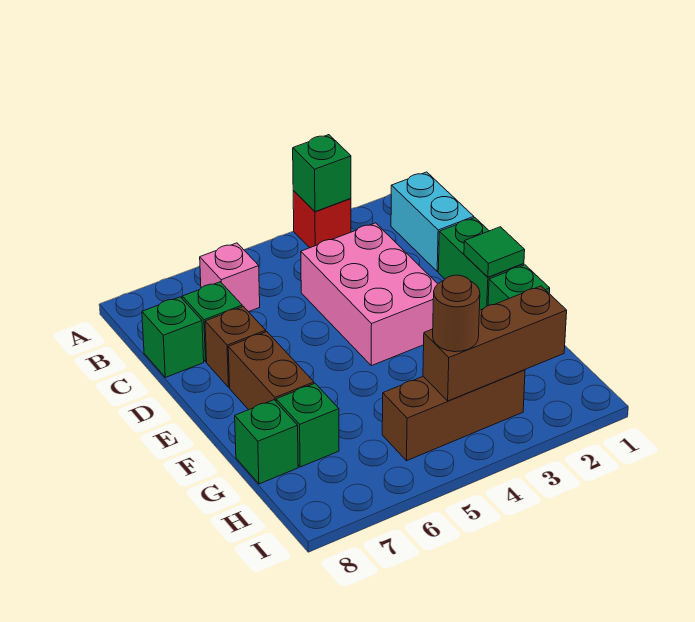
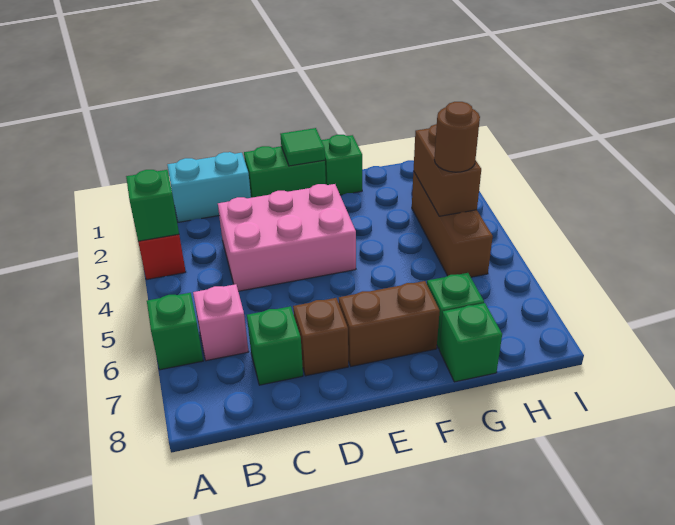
green 1x1 brick [142,297,204,377] -> green 1x1 brick moved to [147,293,203,370]
brown 1x3 brick [423,286,567,401] -> brown 1x2 brick [414,124,481,216]

